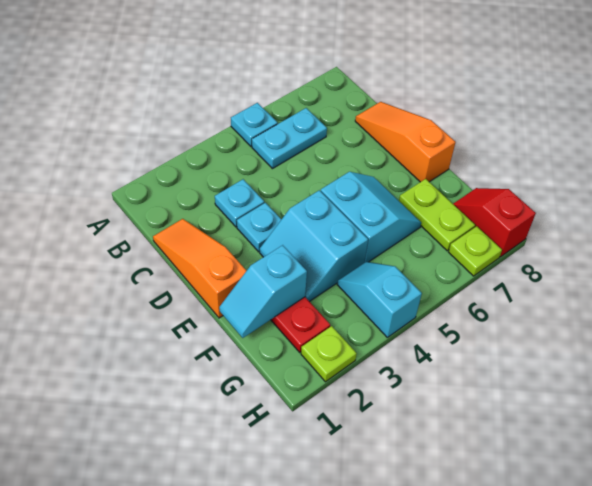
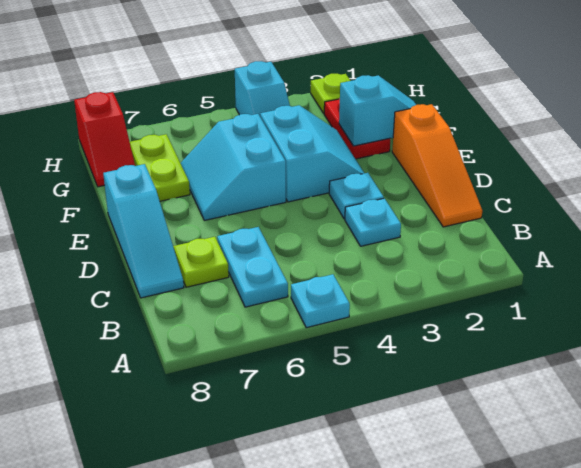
cyan 1x2 plate [252,108,327,169] -> cyan 1x2 plate turned to [217,227,288,307]
orange 1x3 slope [355,102,456,182] -> cyan 1x3 slope [103,164,184,298]
lime 1x1 plate [449,226,502,276] -> lime 1x1 plate moved to [173,237,229,287]

